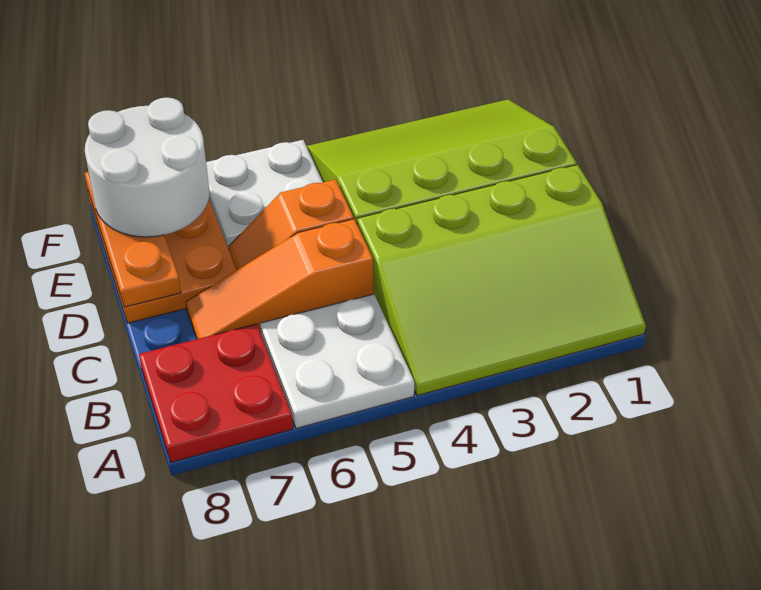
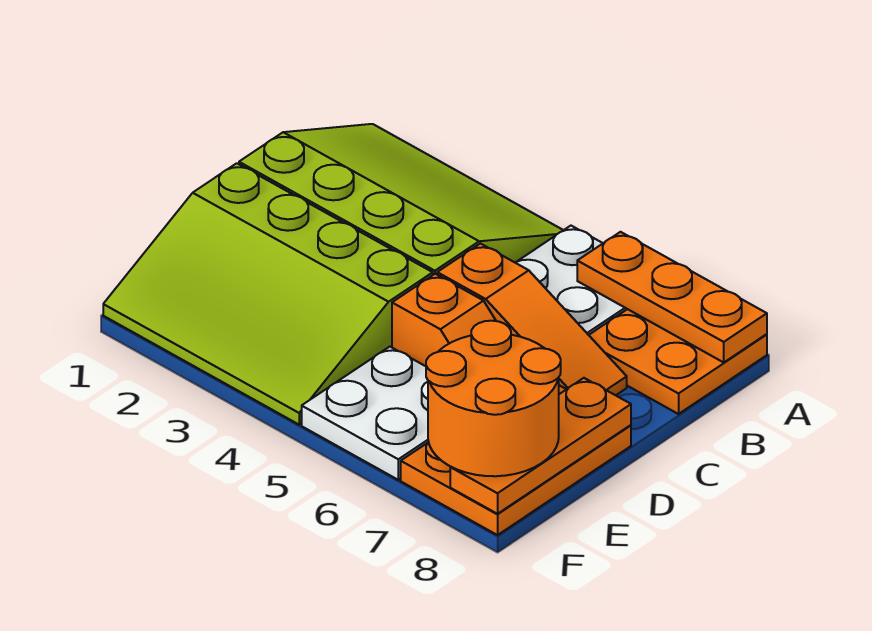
none -> orange 1x3 plate [577,232,767,362]
red 2x2 plate [139,324,293,462] -> orange 2x2 plate [589,309,767,414]
white 2x2 round brick [85,97,209,237] -> orange 2x2 round brick [426,321,561,476]

